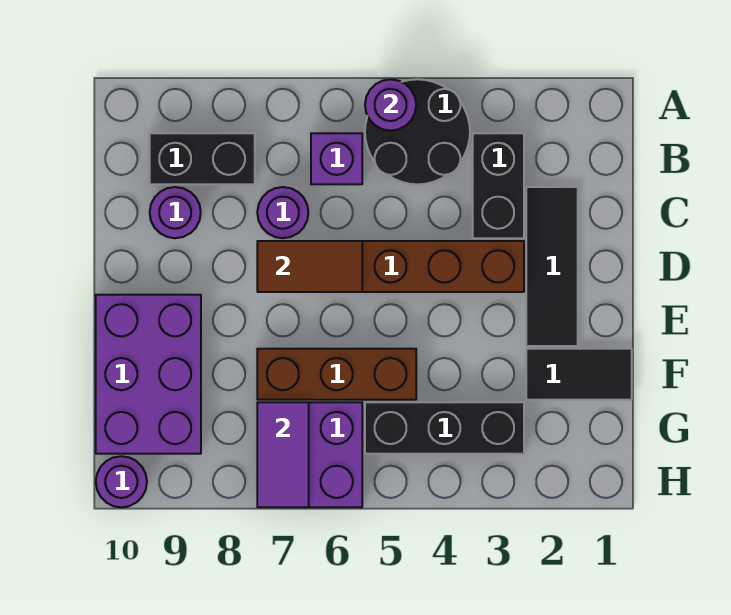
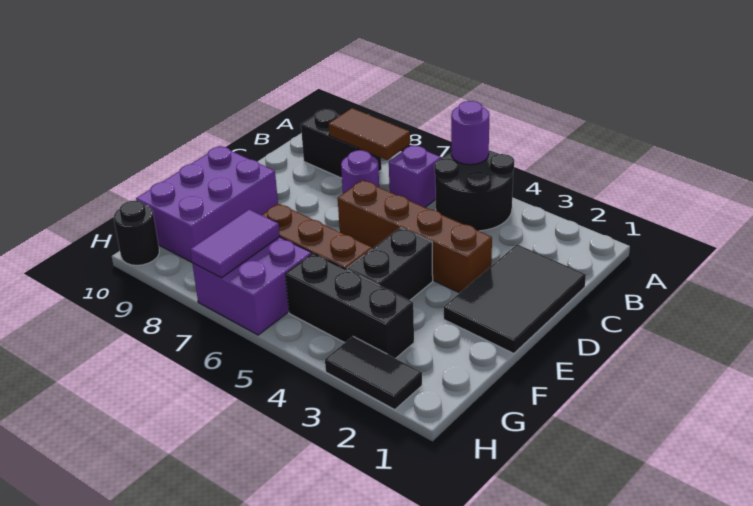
black 1x2 brick [473,133,524,238] -> black 1x2 brick moved to [347,228,433,300]
black 1x3 tile [526,187,578,346] -> black 2x3 tile [444,244,586,354]
purple 1x1 round brick [150,187,201,238] -> none
brown 1x2 tile [257,241,362,292] -> brown 1x2 tile moved to [328,108,410,160]
black 1x2 tile [526,349,632,400] -> black 1x2 tile moved to [325,336,422,410]
purple 1x1 round brick [96,456,147,507] -> black 1x1 round brick [114,201,159,265]

